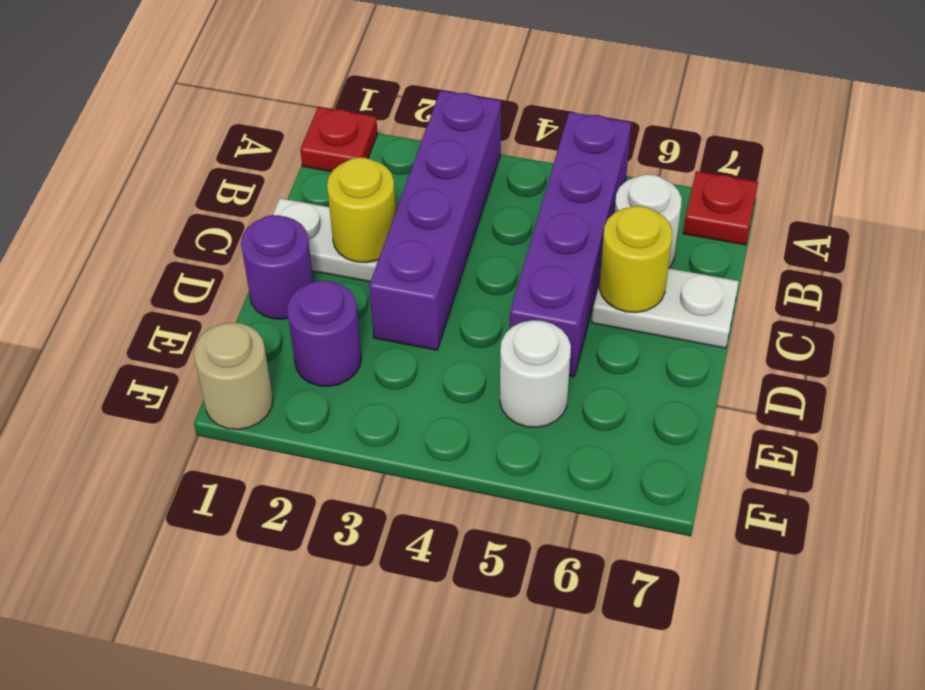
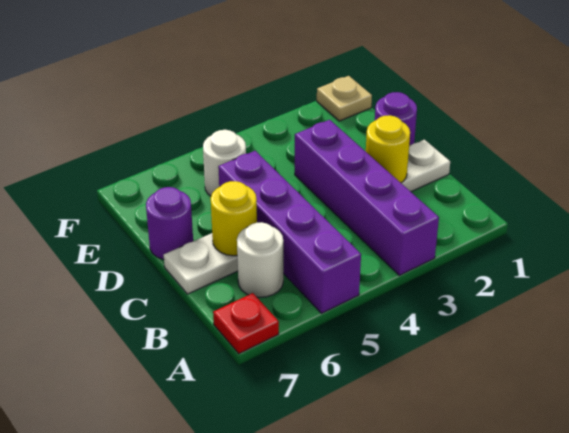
red 1x1 plate [300,107,377,172] -> none
purple 1x1 round brick [287,281,361,386] -> purple 1x1 round brick moved to [146,187,193,260]
tan 1x1 round brick [194,323,273,430] -> tan 1x1 plate [317,76,372,121]

